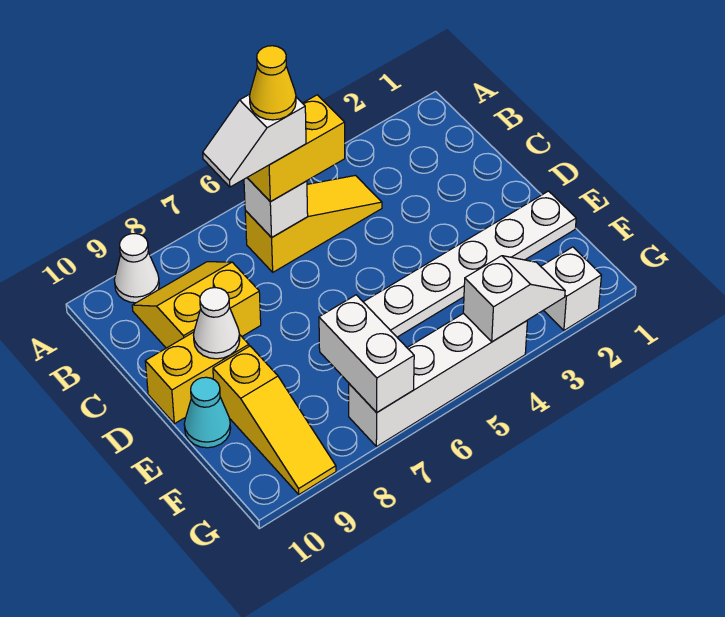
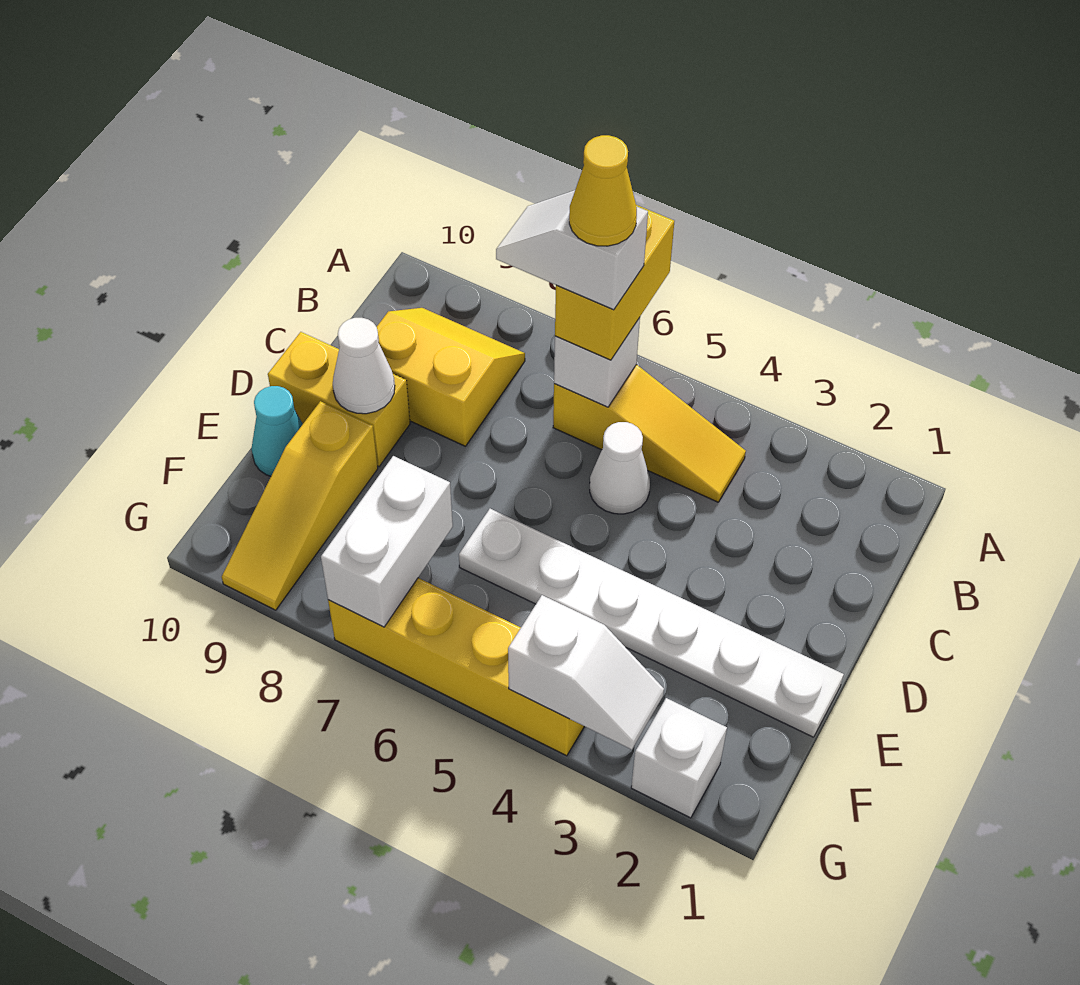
white 1x1 cone [114,234,159,303] -> white 1x1 cone moved to [590,422,650,514]
yellow 1x2 brick [247,95,345,201] -> yellow 1x2 brick turned to [555,205,674,360]
white 1x4 brick [349,313,527,447] -> yellow 1x4 brick [328,578,584,756]

